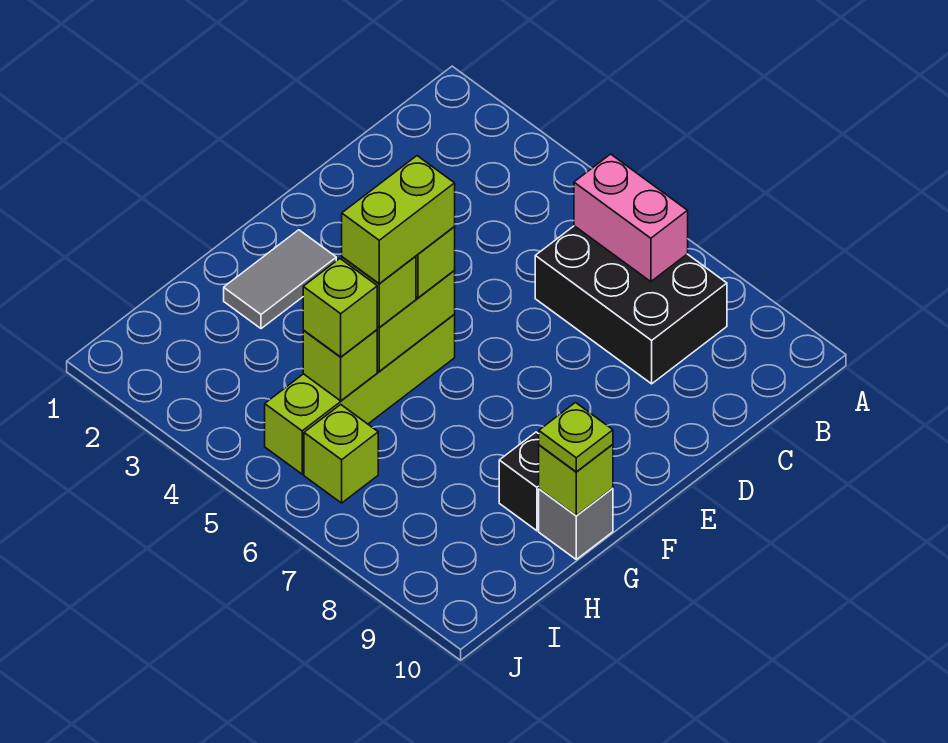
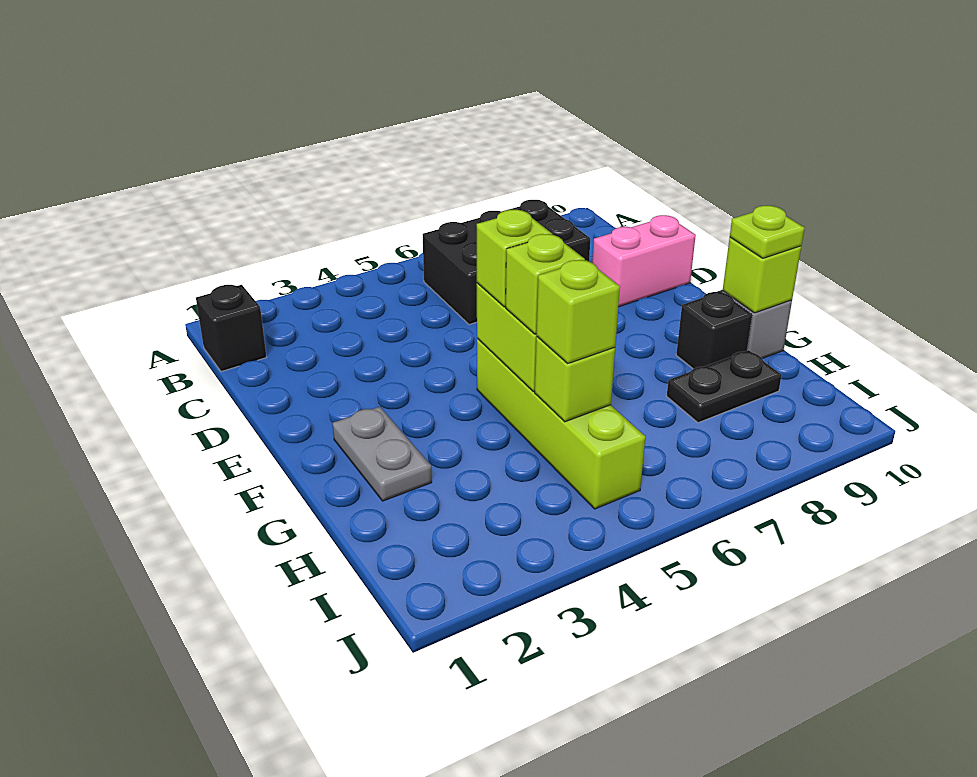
none -> black 1x1 brick [196,285,266,372]
pink 1x2 brick [574,154,688,282] -> pink 1x2 brick moved to [592,215,696,307]
grey 1x2 tile [224,230,336,329] -> grey 1x2 plate [333,407,432,501]
lime 1x2 brick [342,156,455,283] -> none
none -> black 1x2 plate [667,350,782,423]
lime 1x1 brick [304,405,378,503] -> none

